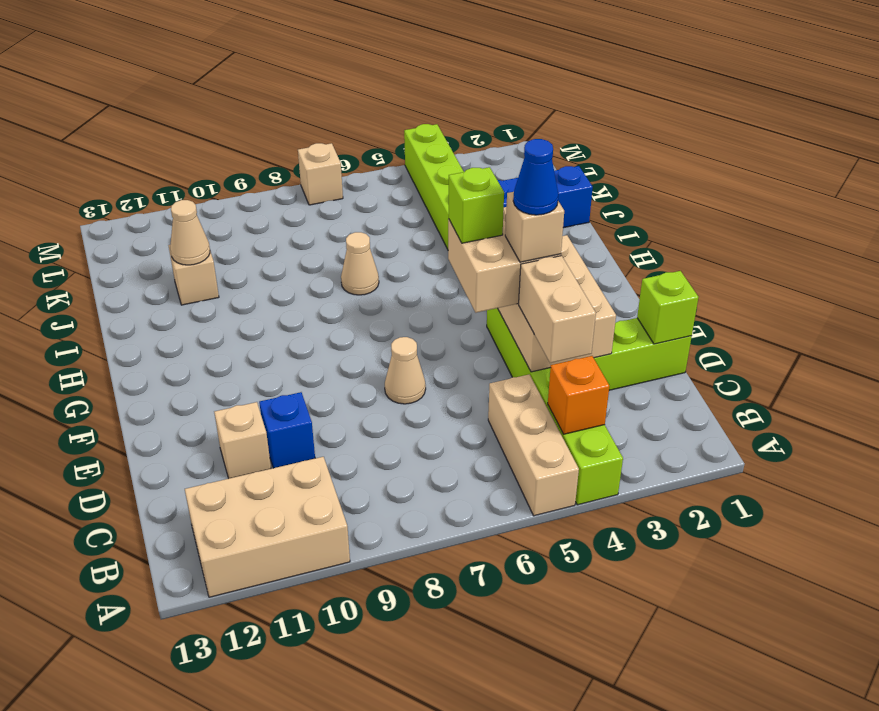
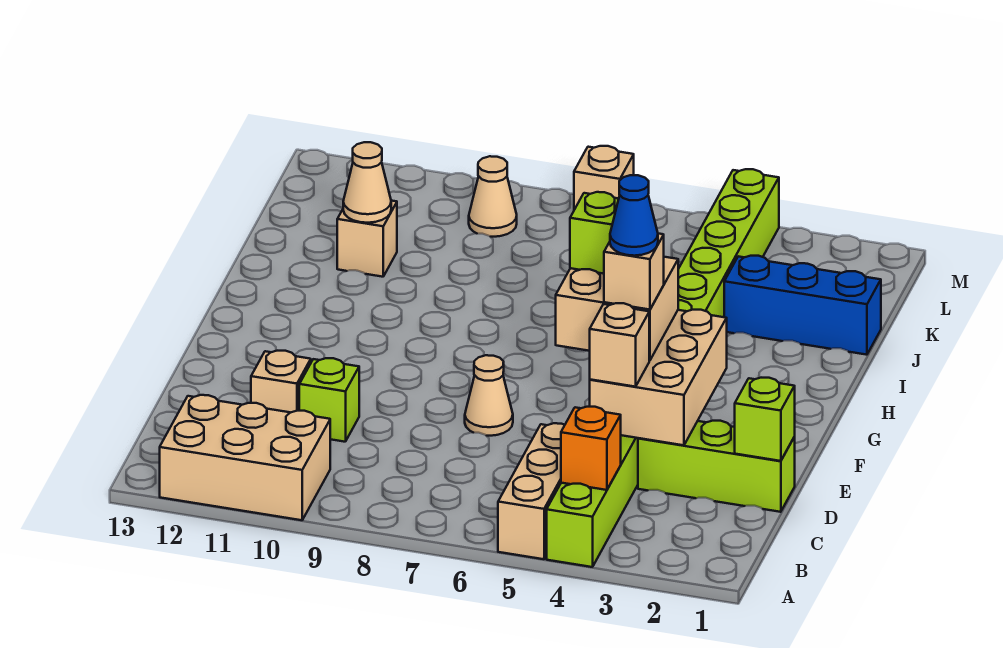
tan 1x2 brick [519,256,596,363] -> tan 1x1 brick [590,303,649,387]
blue 1x1 brick [259,392,315,468] -> lime 1x1 brick [299,358,359,442]
tan 1x1 cone [341,232,379,295] -> tan 1x1 cone moved to [469,156,517,237]

